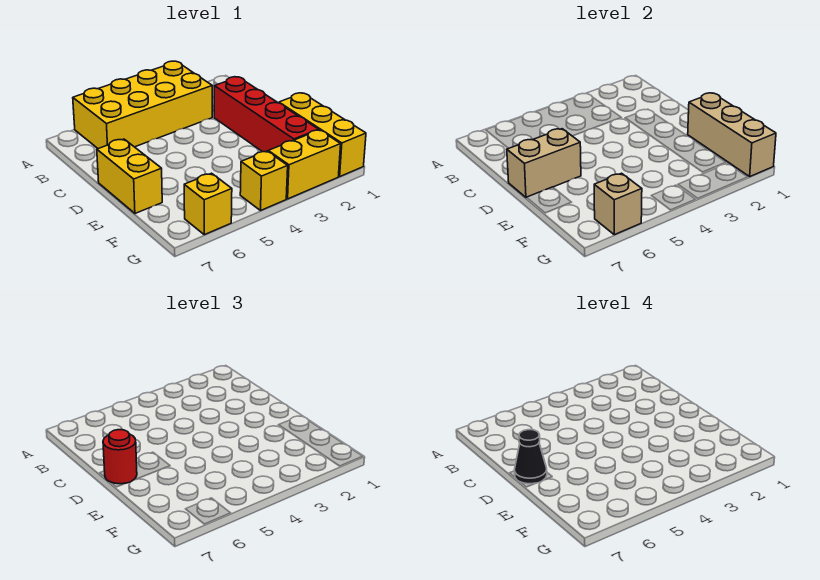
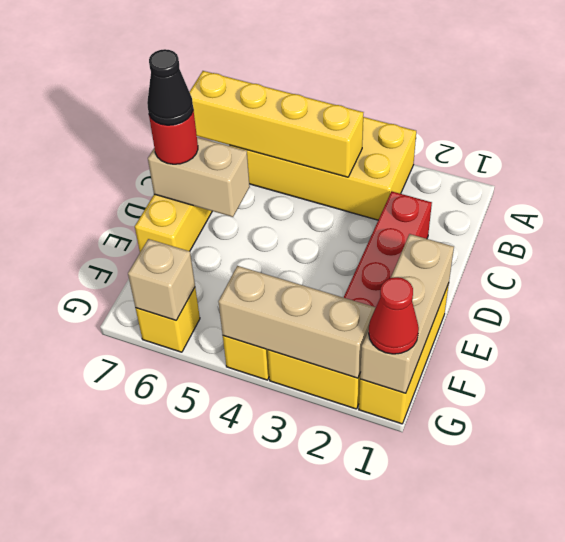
none -> yellow 1x4 brick [190,71,364,177]
none -> red 1x1 cone [369,277,419,354]
none -> tan 1x3 brick [218,266,375,378]

